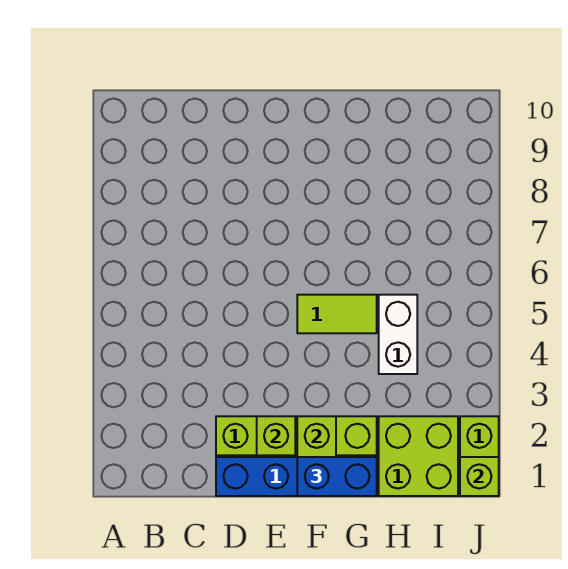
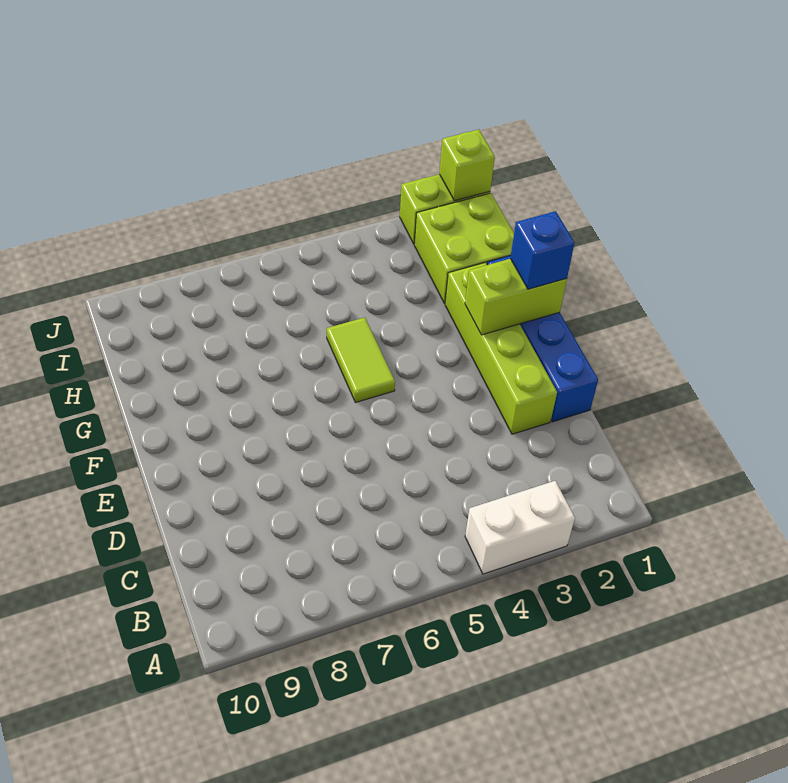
lime 1x1 brick [257,416,295,455] -> none
blue 1x2 brick [297,457,377,496] -> blue 1x1 brick [510,211,575,289]
white 1x2 brick [379,295,417,374] -> white 1x2 brick moved to [465,481,575,574]

